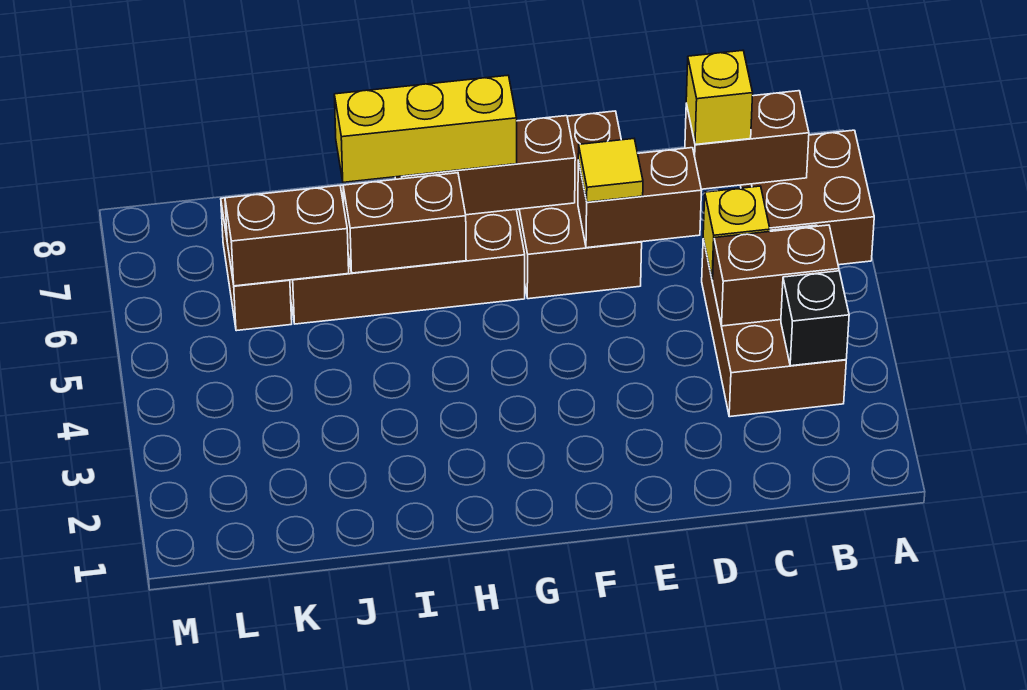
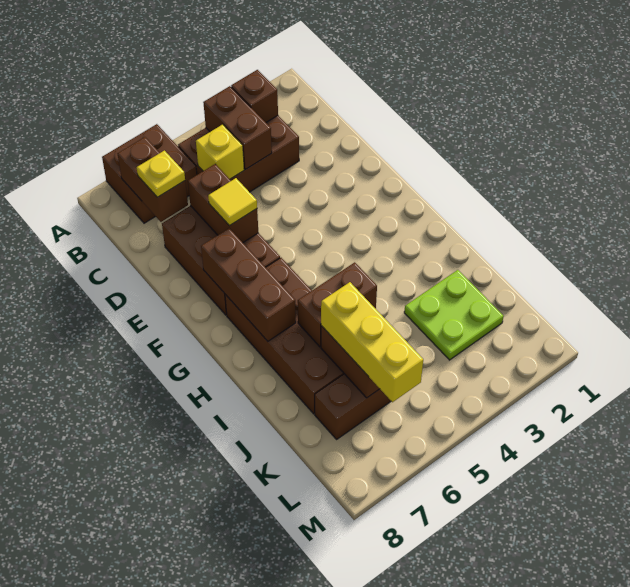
black 1x1 brick [781,271,849,366] -> brown 1x1 brick [231,70,278,122]
yellow 1x1 brick [686,50,753,145] -> yellow 1x1 plate [137,151,185,197]
brown 2x3 brick [516,111,642,299] -> brown 2x3 brick turned to [162,206,280,315]
yellow 1x3 brick [334,75,517,182] -> yellow 1x3 brick moved to [321,282,423,402]
brown 1x2 brick [343,173,466,273] -> brown 1x2 brick turned to [298,262,377,347]
none -> lime 2x2 plate [404,270,504,360]

